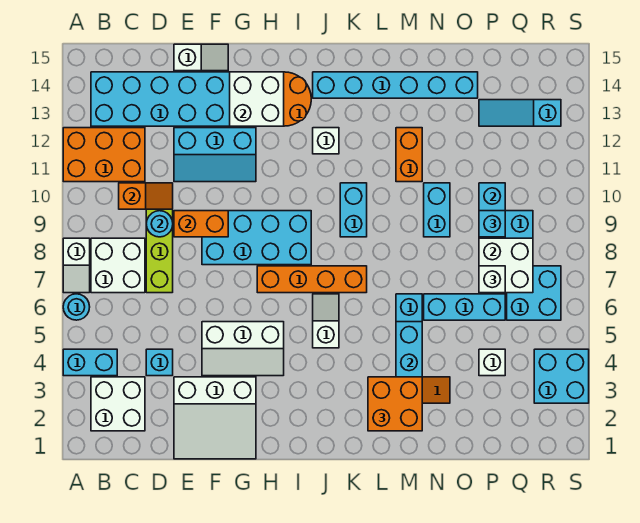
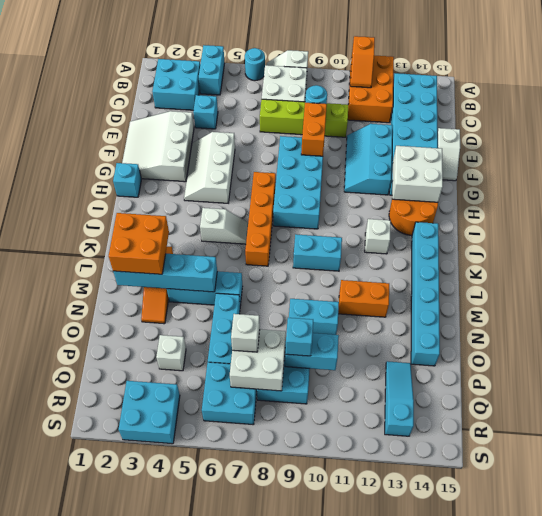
white 2x2 brick [91,377,145,431] -> cyan 2x2 brick [152,59,200,110]
orange 1x2 slope [119,183,173,209] -> orange 1x2 slope moved to [350,36,375,88]
none -> cyan 1x1 brick [113,163,141,197]

